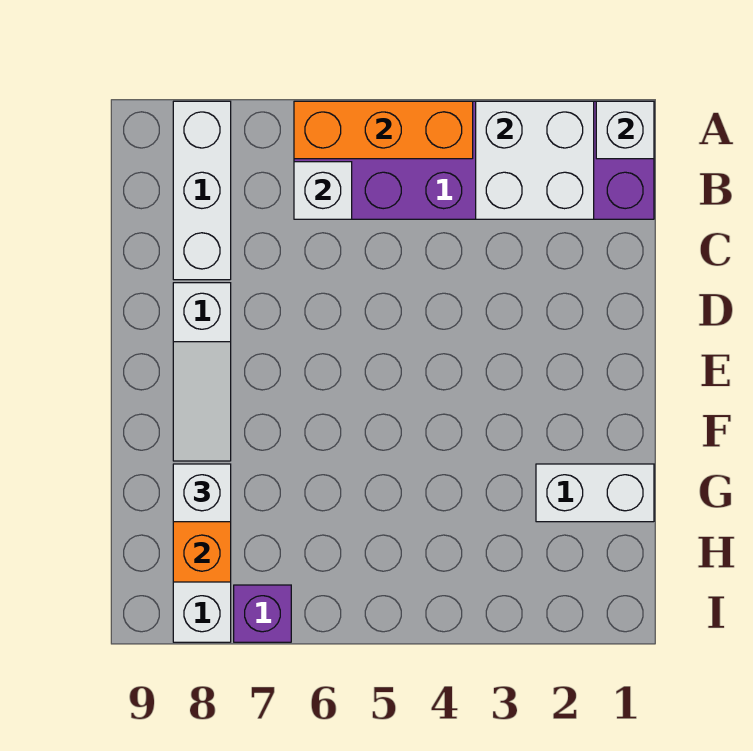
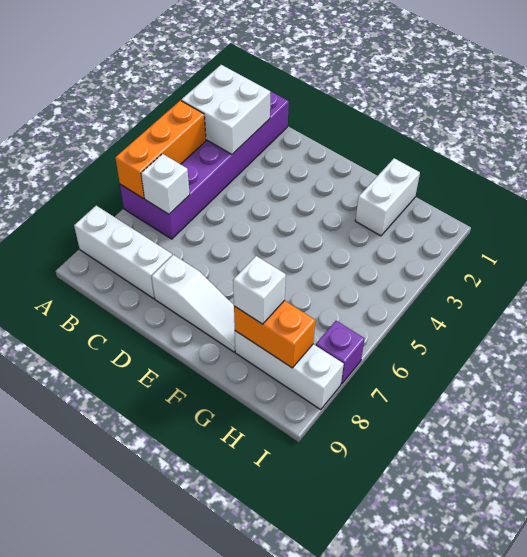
white 1x1 brick [596,101,654,159] -> none

